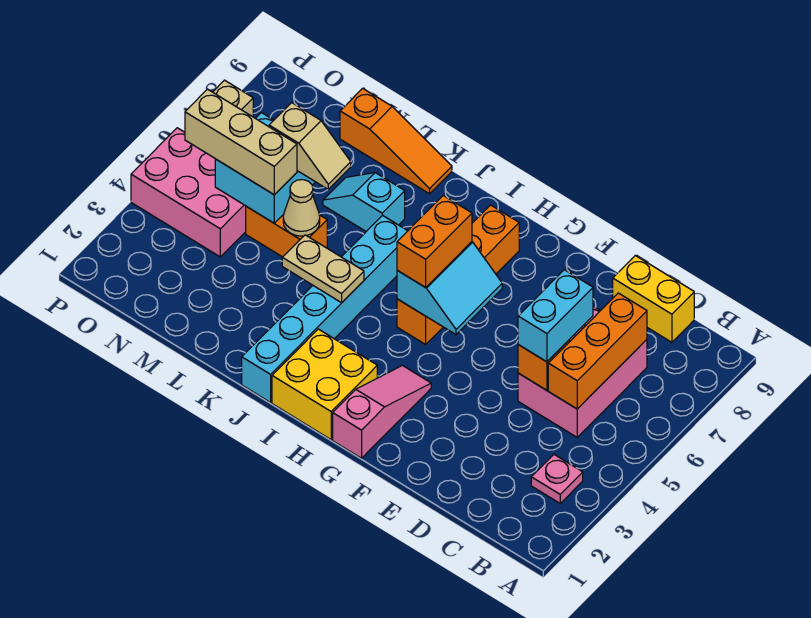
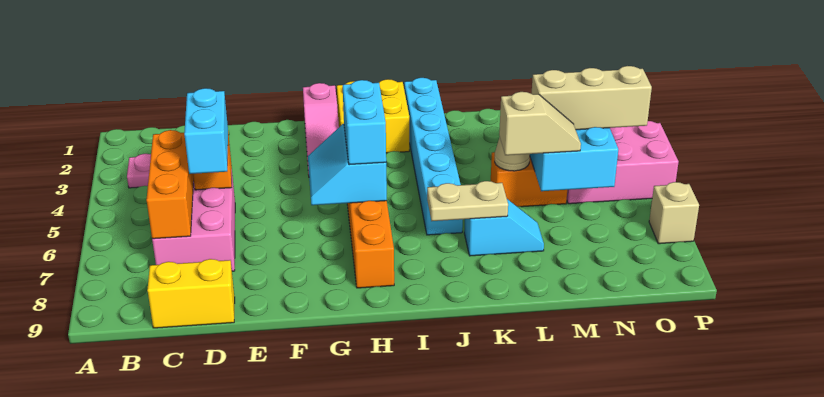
orange 1x2 brick [397,196,472,288] -> cyan 1x2 brick [343,80,386,165]
tan 1x2 plate [282,235,364,303] -> tan 1x2 plate moved to [427,181,508,221]
orange 1x3 slope [340,88,452,194] -> none
tan 1x2 slope [269,103,351,189] -> tan 1x2 slope turned to [499,92,581,155]

